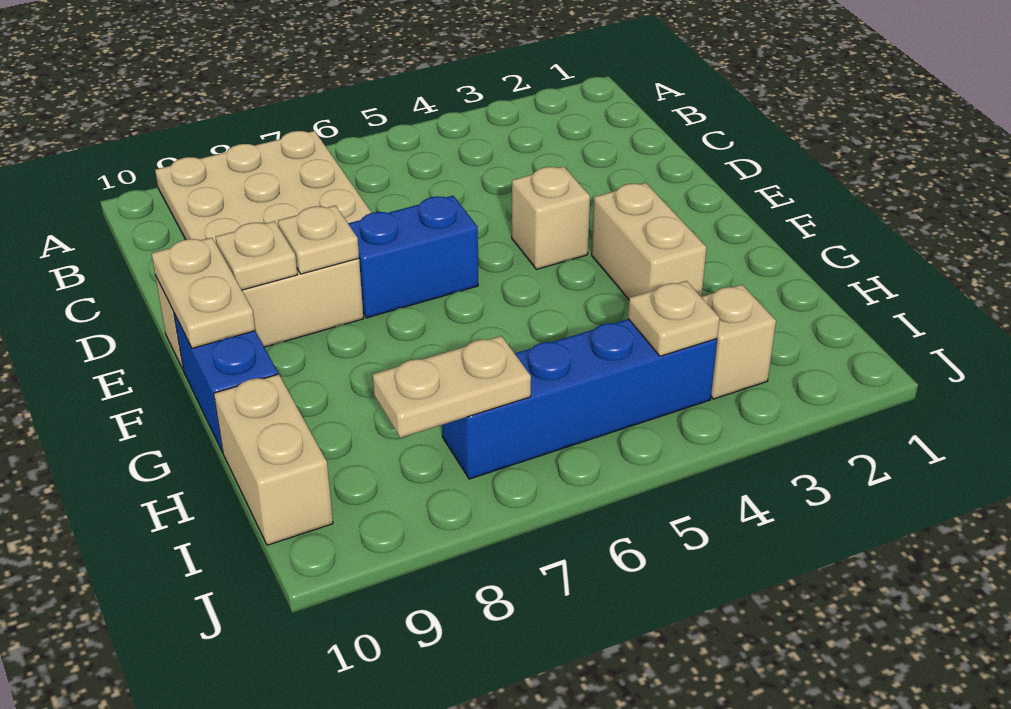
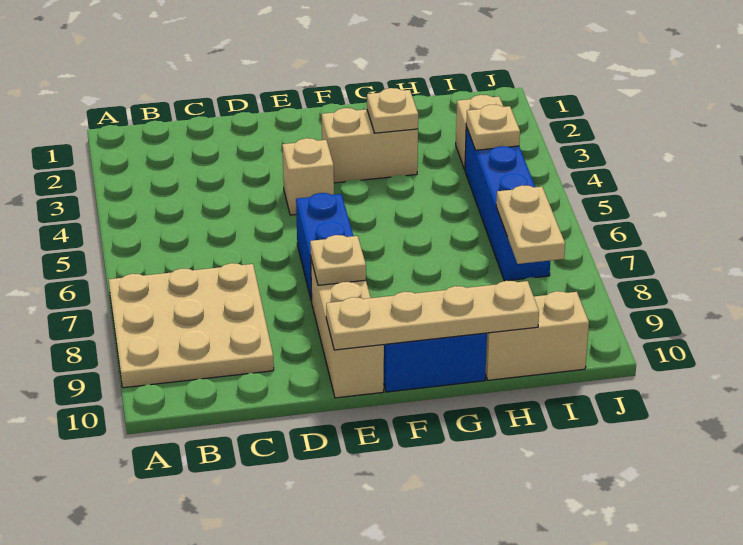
tan 1x1 plate [215,221,297,290] -> tan 1x1 plate moved to [367,88,418,133]
tan 1x2 plate [151,237,255,348] -> tan 1x4 plate [326,281,539,350]

